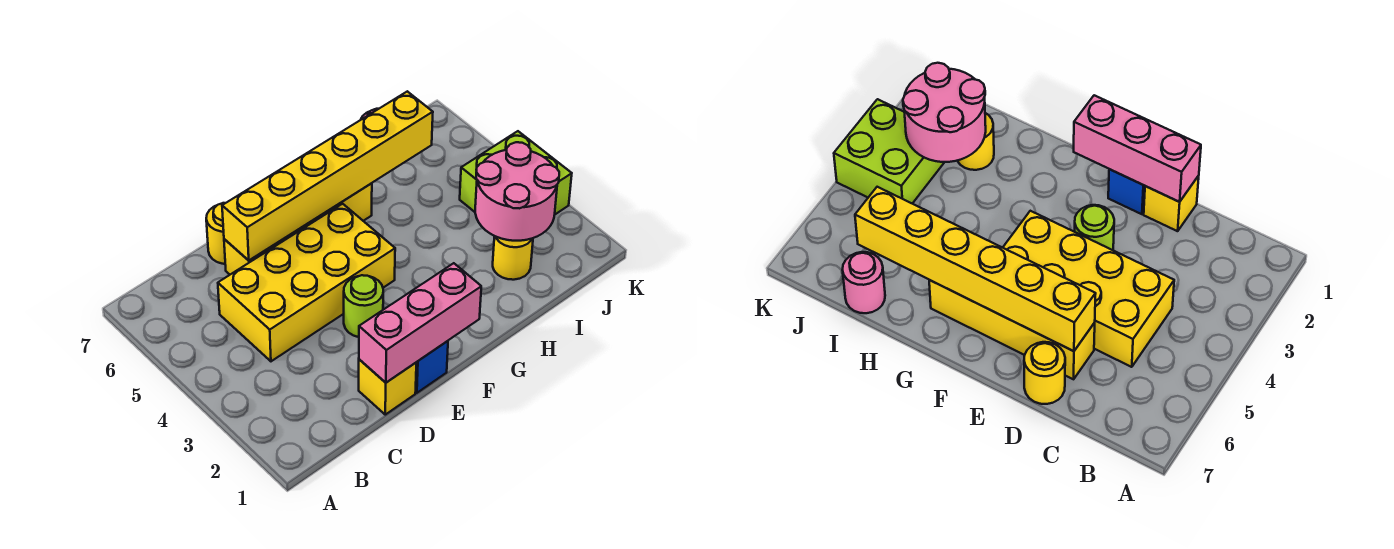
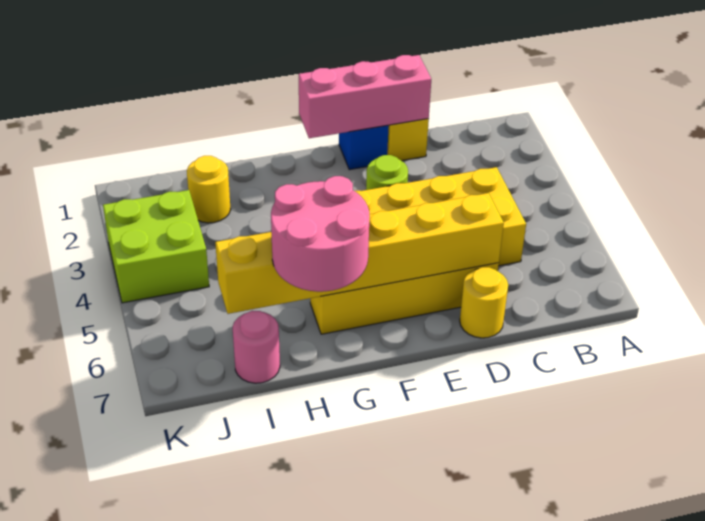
pink 2x2 round brick [475,142,559,241] -> pink 2x2 round brick moved to [271,176,370,292]

